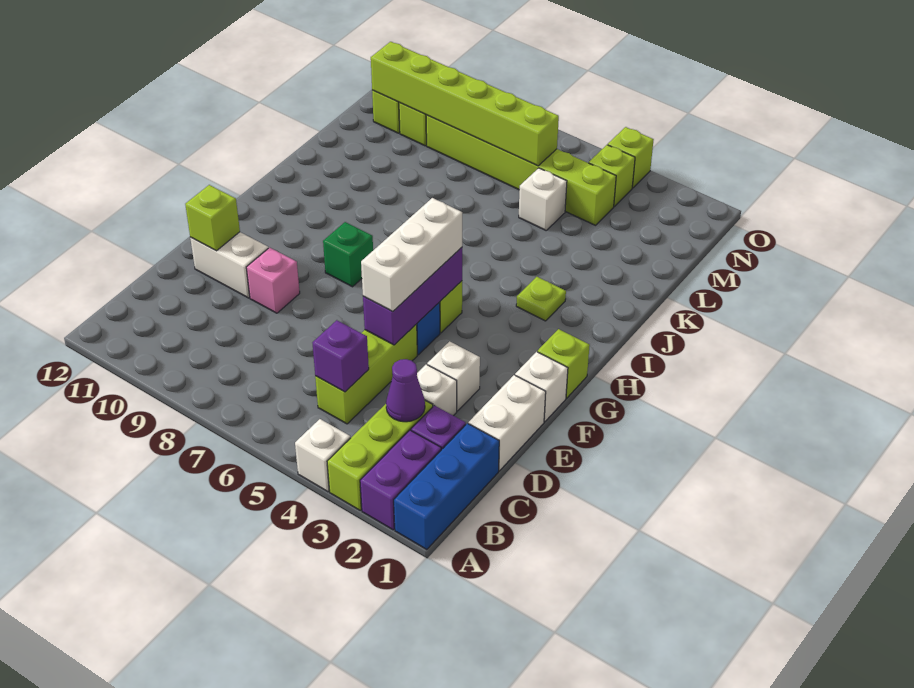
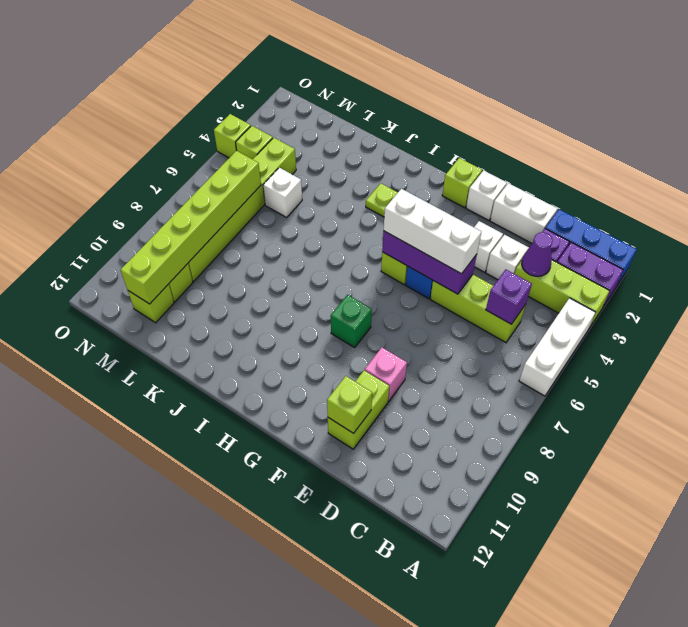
white 1x1 brick [295,419,350,492] -> white 1x3 brick [519,298,596,396]
white 1x2 brick [190,232,268,298] -> lime 1x2 brick [328,370,389,449]

